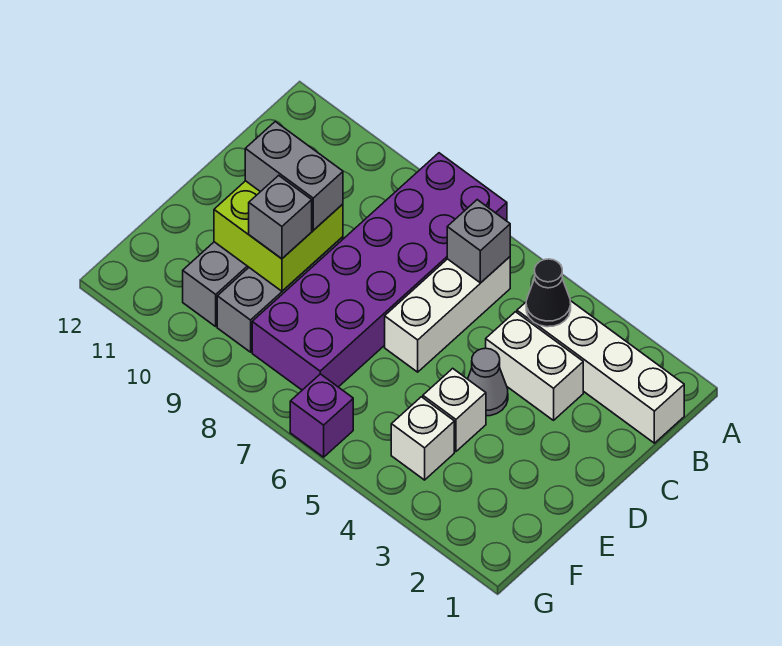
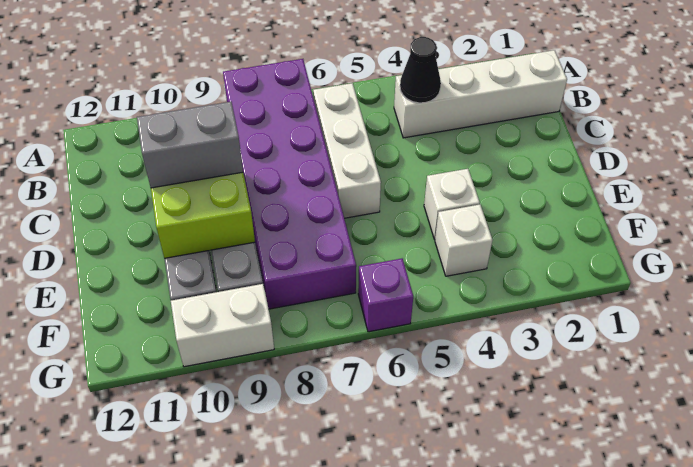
grey 1x1 brick [447,200,510,283] -> none
white 1x2 brick [486,312,583,420] -> white 1x2 brick moved to [171,284,274,367]
grey 1x1 cone [468,348,508,416] -> none
grey 1x1 brick [249,175,312,259] -> none

